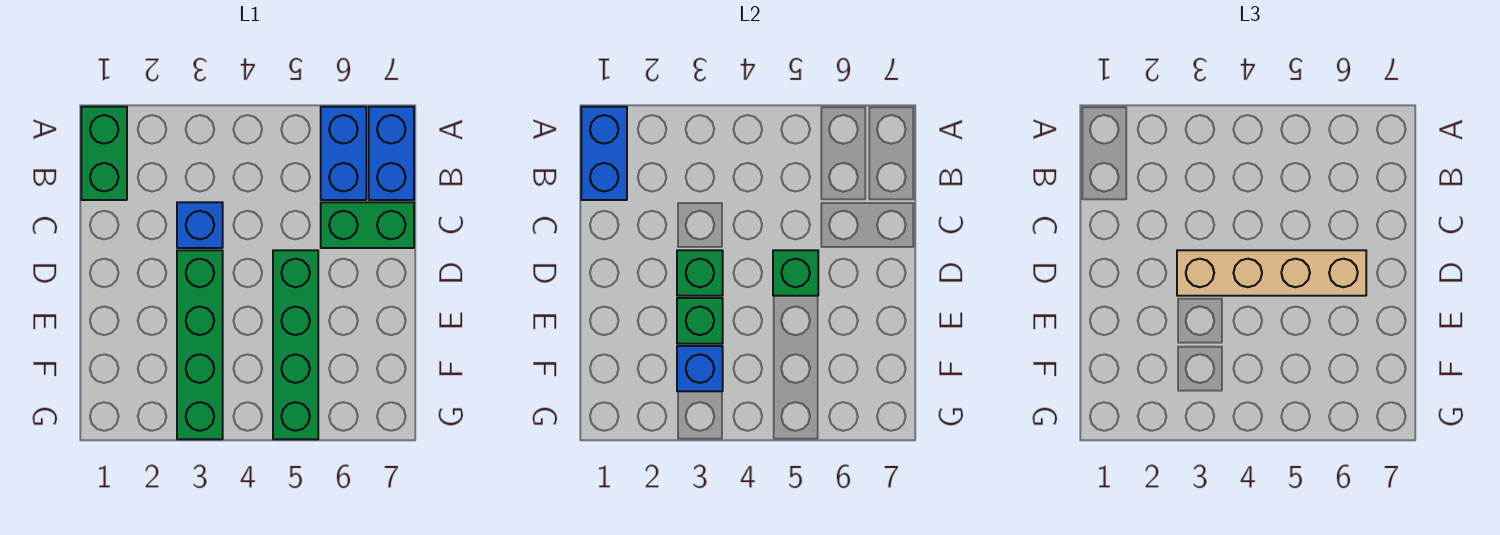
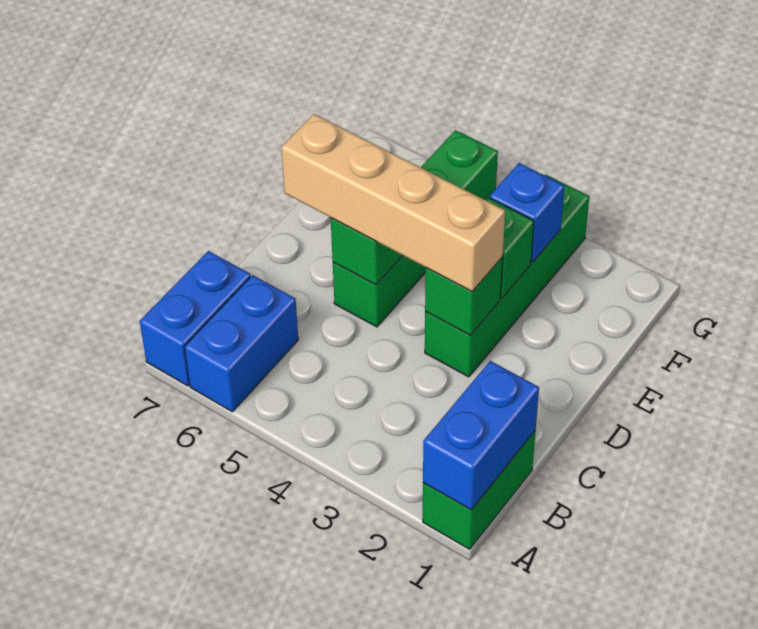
blue 1x1 brick [177,202,223,248] -> none
green 1x2 brick [321,202,414,248] -> none

